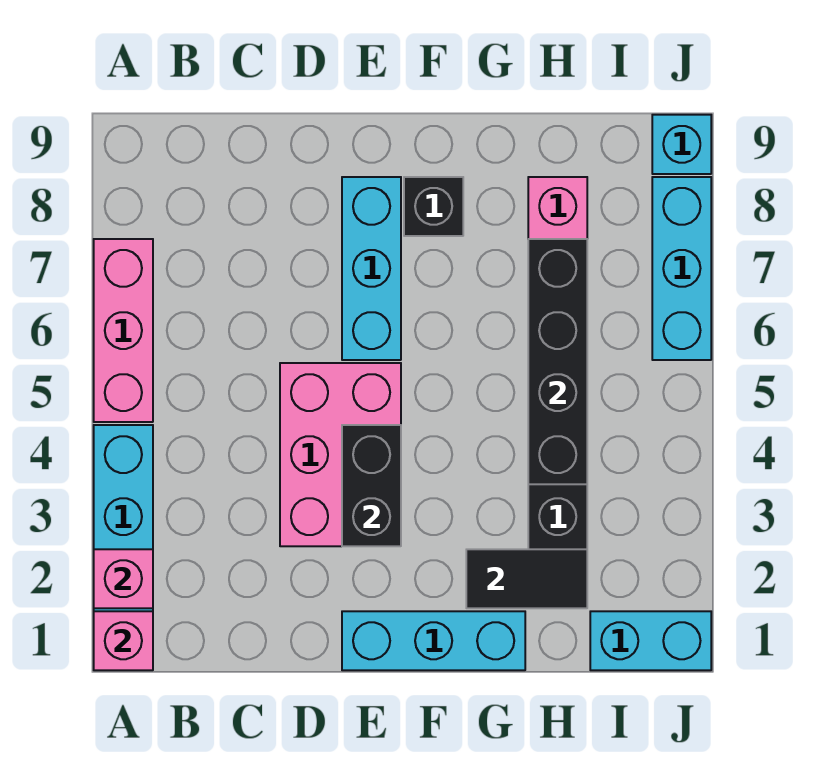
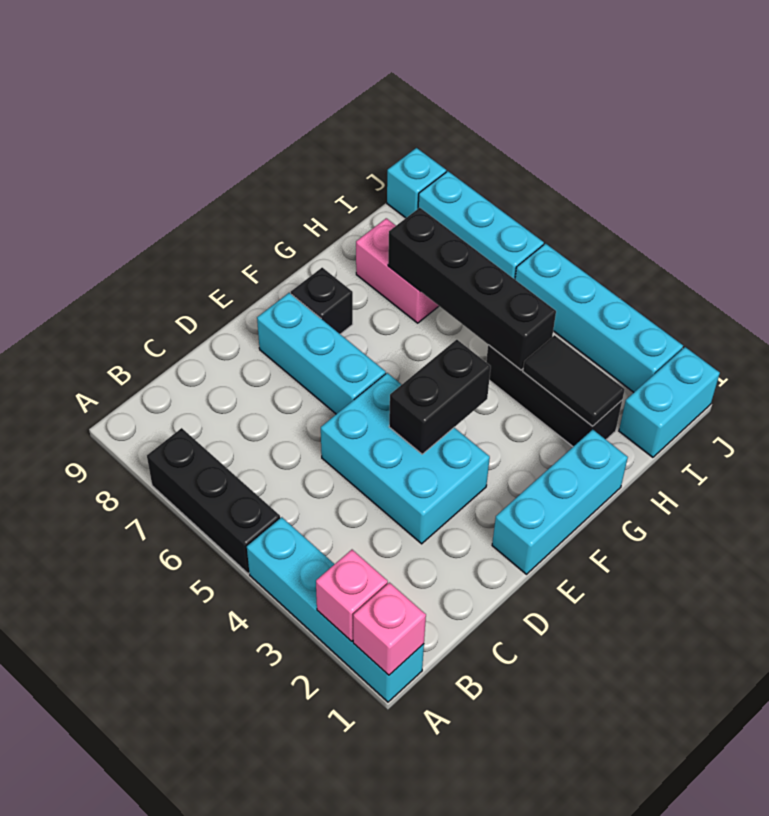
pink 1x3 brick [94,239,153,422] -> black 1x3 brick [147,428,280,574]
pink 2x3 brick [280,363,401,546] -> cyan 2x3 brick [321,373,490,544]
black 1x2 brick [342,425,401,546] -> black 1x2 brick turned to [389,340,491,454]
black 1x2 tile [466,549,587,608] -> black 1x2 tile turned to [523,335,625,426]
none -> cyan 1x4 brick [515,244,683,392]

